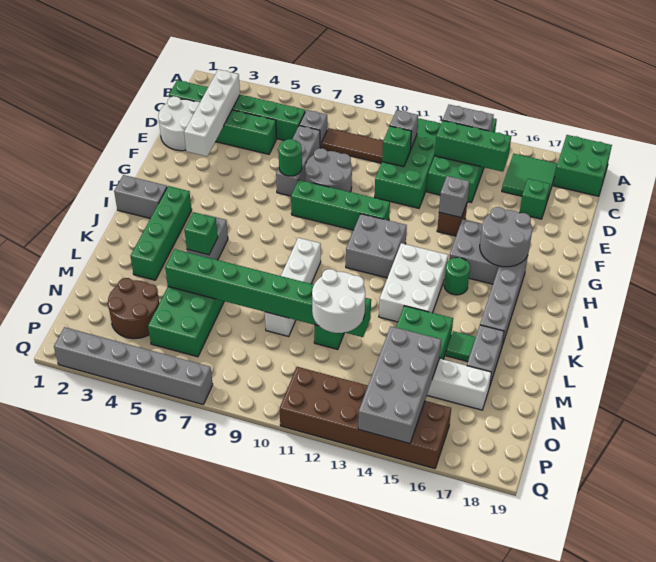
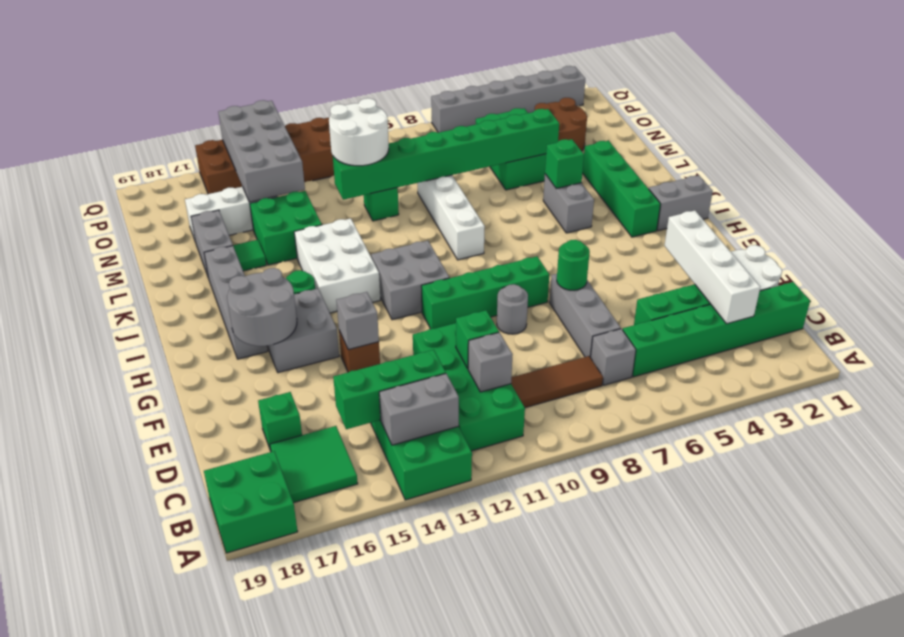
grey 2x2 round brick [305,148,352,192] -> grey 1x1 round brick [497,284,528,334]

